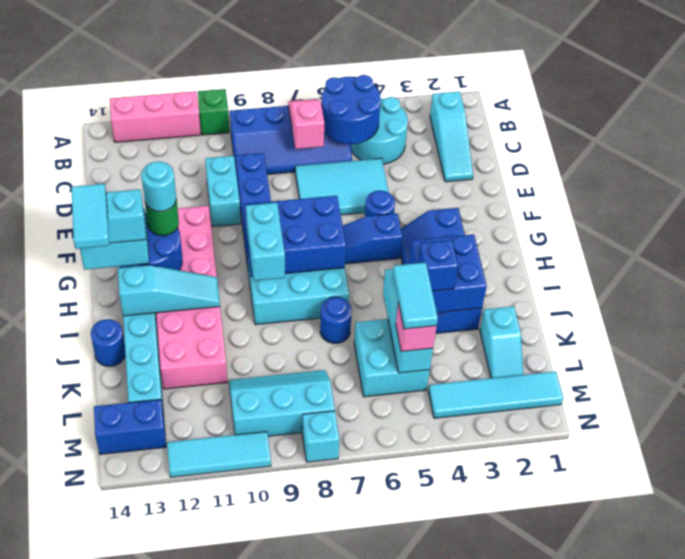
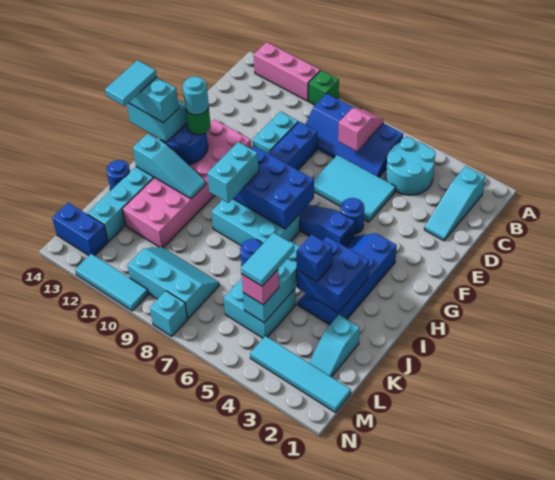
blue 2x2 round brick [322,75,381,144] -> none

